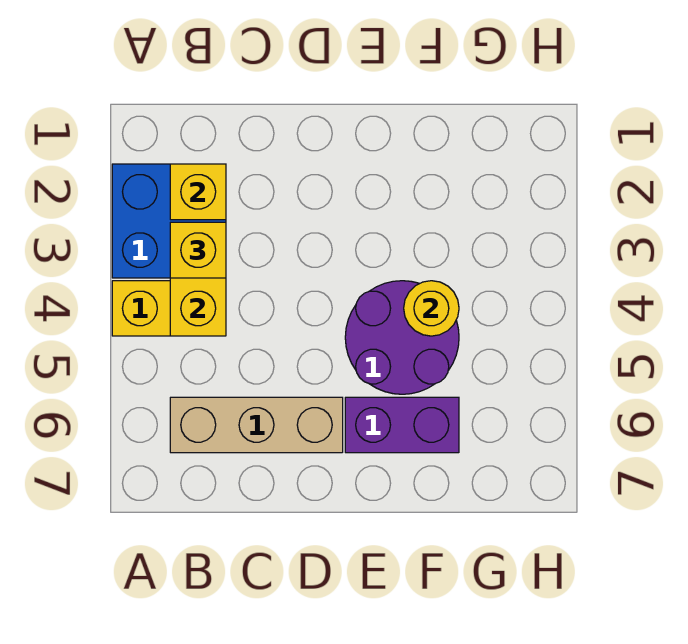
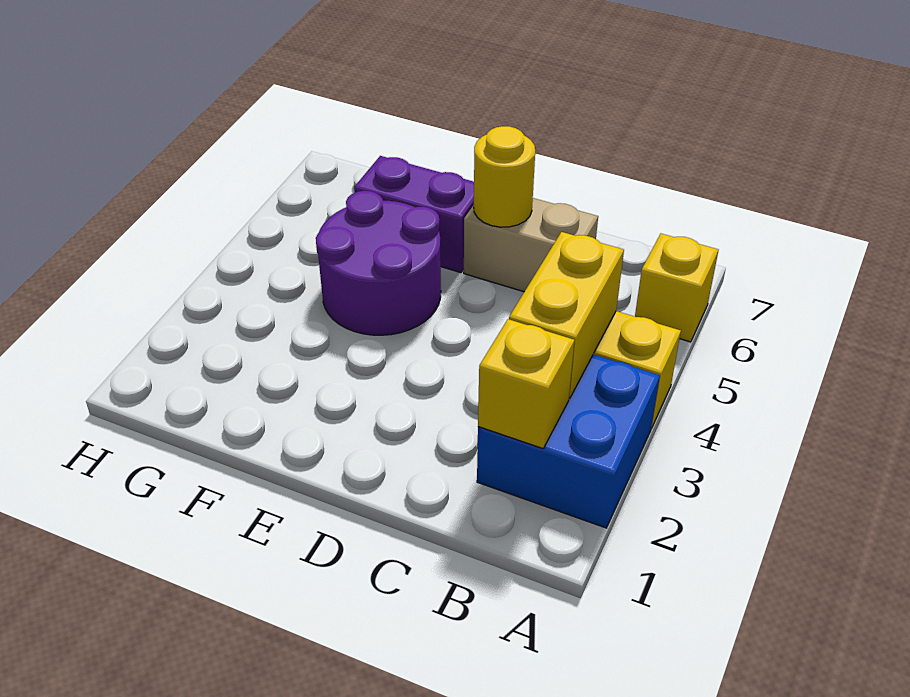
yellow 1x1 brick [170,222,226,278] -> yellow 1x1 brick moved to [635,234,718,342]
tan 1x3 brick [170,397,343,453] -> tan 1x2 brick [464,198,598,292]
yellow 1x1 round brick [404,281,459,336] -> yellow 1x1 round brick moved to [474,126,535,227]

